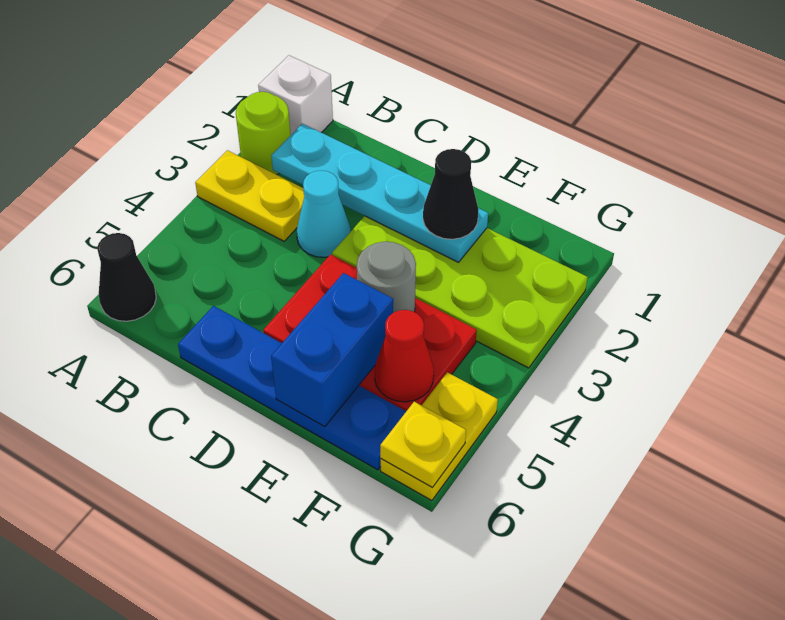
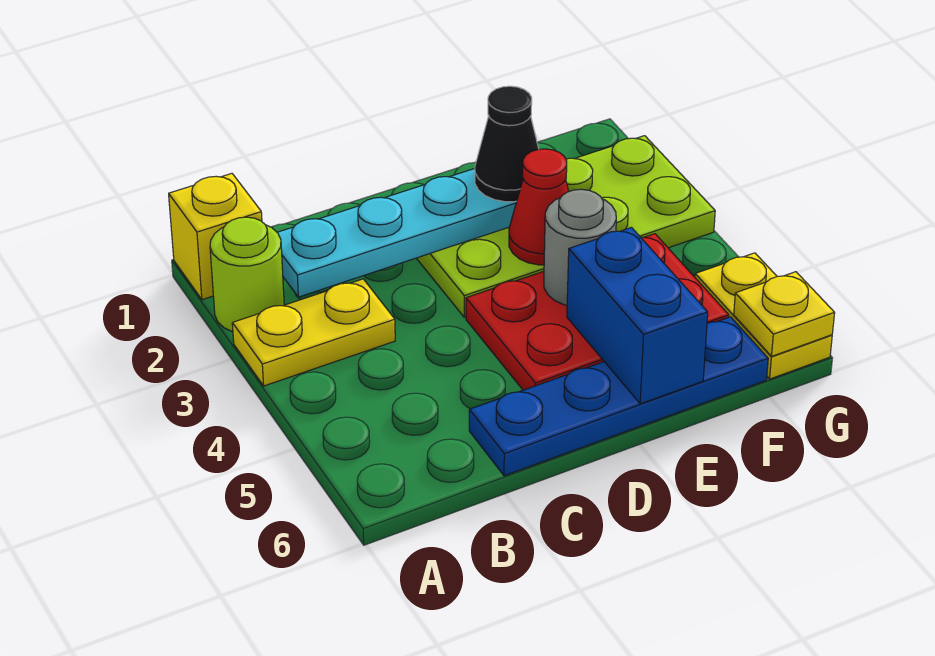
white 1x1 brick [258,55,333,135] -> yellow 1x1 brick [169,173,262,300]
black 1x1 cone [97,233,156,321] -> none
cyan 1x1 cone [297,171,350,257] -> none
red 1x1 cone [375,310,434,402] -> red 1x1 cone moved to [509,149,569,265]

